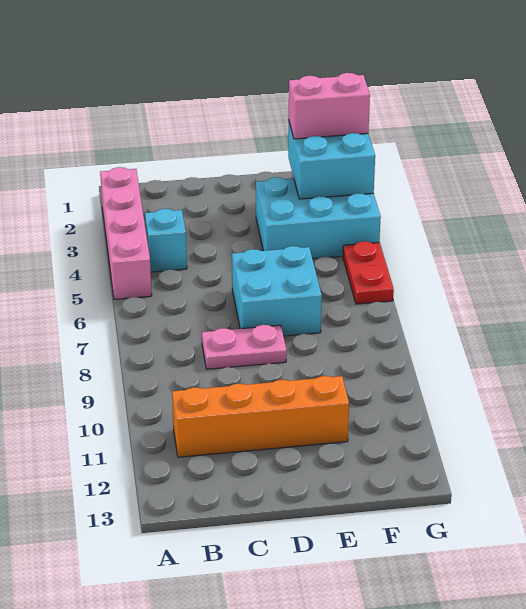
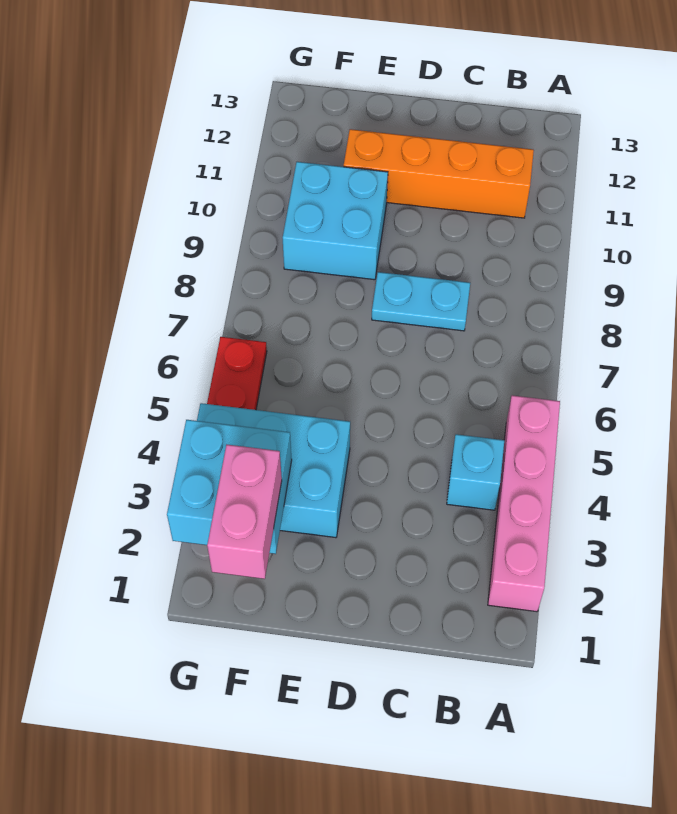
pink 1x2 plate [202,325,287,369] -> cyan 1x2 plate [372,272,470,331]
cyan 2x2 brick [232,246,322,336] -> cyan 2x2 brick moved to [283,162,388,280]
pink 1x2 brick [289,73,370,139] -> pink 1x2 brick turned to [207,445,282,579]

